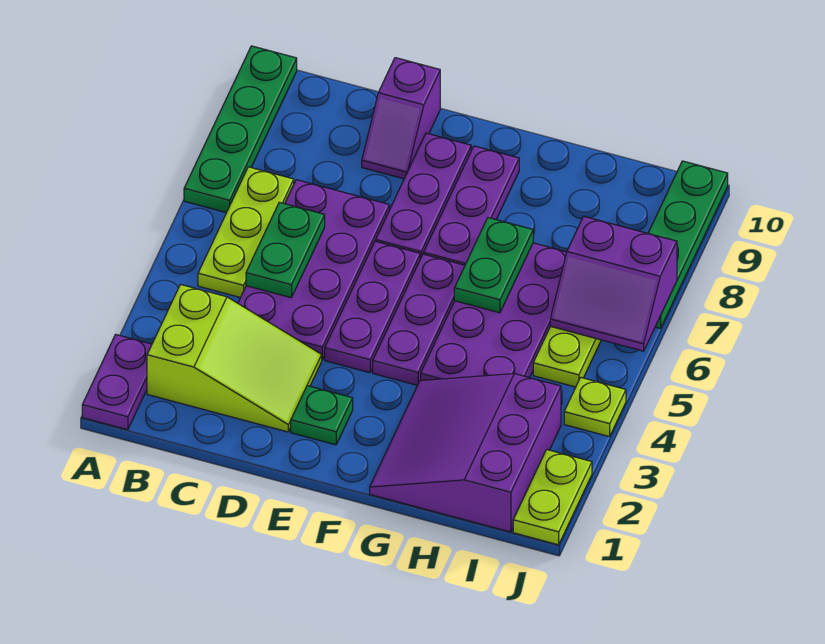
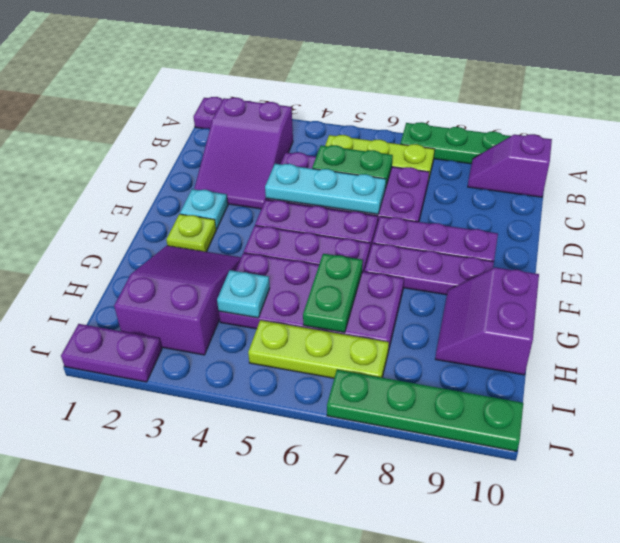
lime 2x3 slope [147,284,322,432] -> purple 2x3 slope [194,98,293,209]
none -> cyan 1x3 plate [265,164,386,214]
purple 1x2 slope [362,58,440,179] -> purple 1x2 slope moved to [468,134,552,197]
green 1x1 plate [291,386,353,445] -> cyan 1x1 plate [180,189,228,229]
purple 3x3 slope [370,374,561,532] -> purple 2x3 slope [114,246,241,355]
green 1x2 plate [454,218,533,313] -> green 1x2 plate turned to [303,254,363,333]
none -> cyan 1x1 plate [217,270,270,318]
purple 2x2 slope [550,216,677,351] -> purple 2x2 slope moved to [435,267,539,375]
lime 1x2 plate [513,450,592,545] -> purple 1x2 plate [61,324,162,382]
lime 1x1 plate [564,377,626,437] -> lime 1x1 plate moved to [166,214,216,252]

